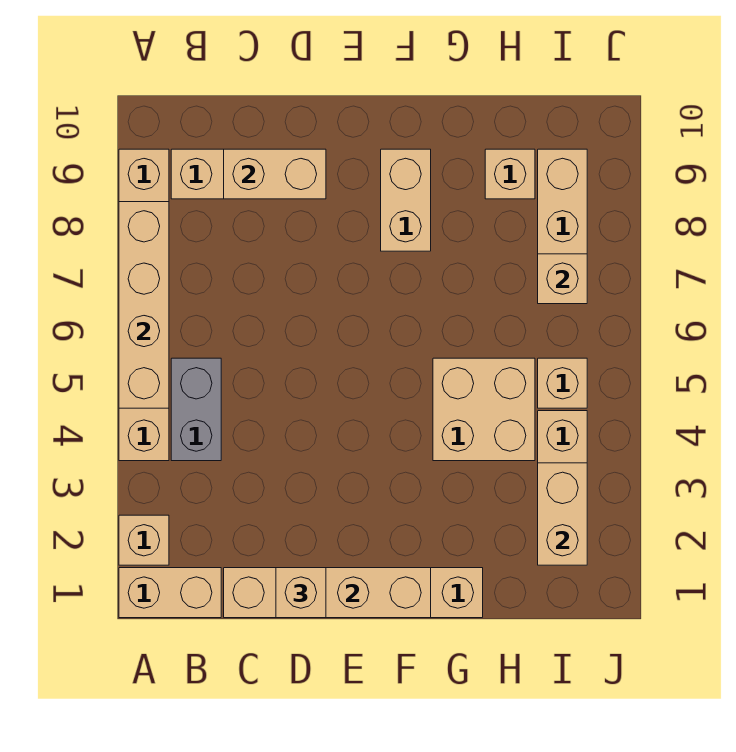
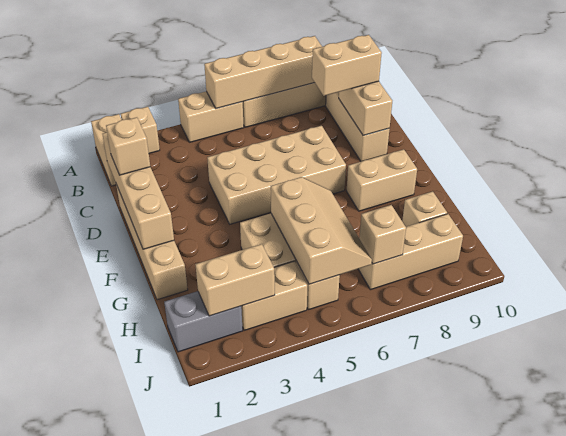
grey 1x2 brick [171,358,221,461] -> grey 1x2 brick moved to [164,291,243,352]
none -> tan 1x2 brick [312,35,382,96]
none -> tan 2x4 brick [207,126,346,224]
none -> tan 2x3 slope [271,177,372,284]

